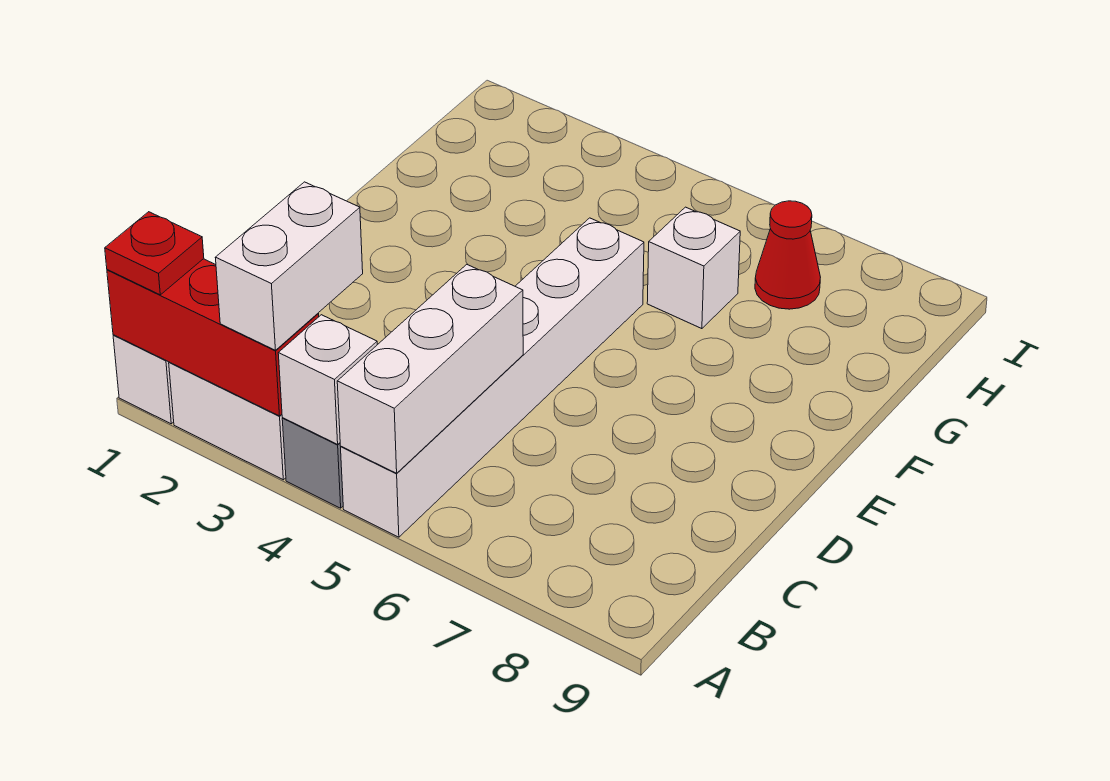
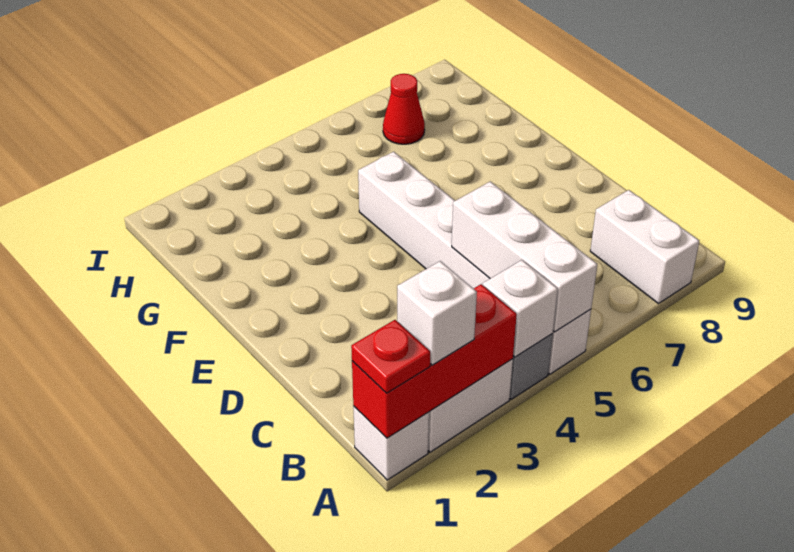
white 1x2 brick [215,182,363,350] -> white 1x2 brick moved to [590,190,699,304]
white 1x1 brick [647,207,740,329] -> white 1x1 brick moved to [397,261,477,365]

